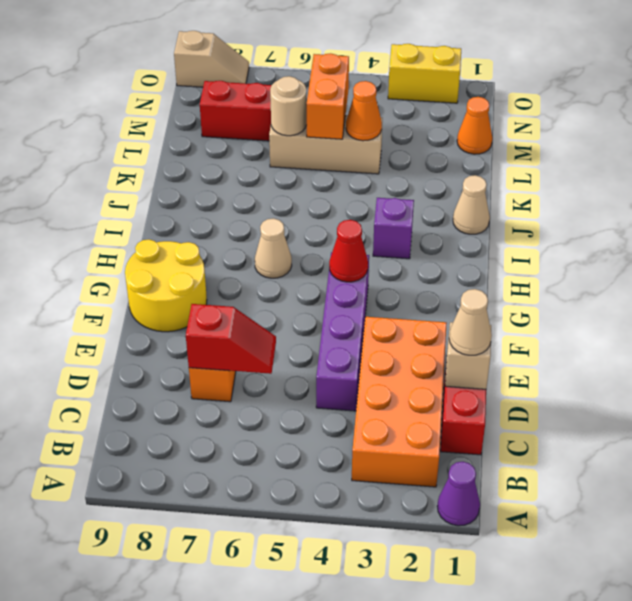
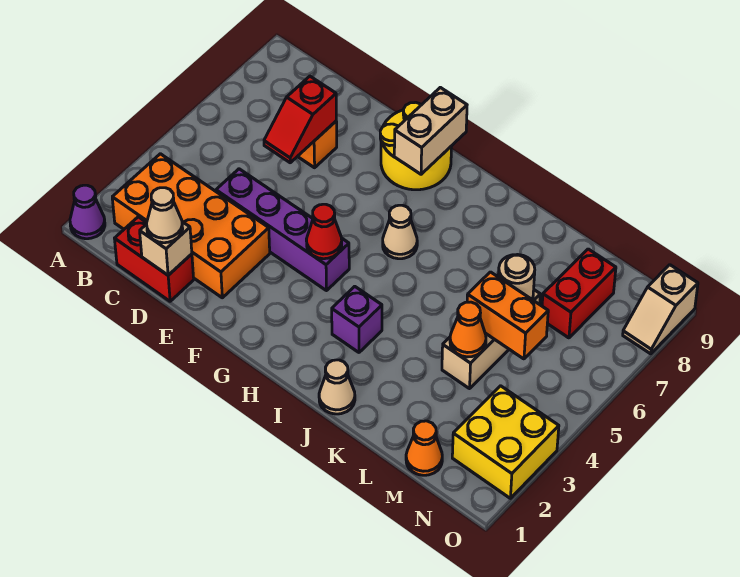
none -> tan 1x2 brick [394,87,467,174]
yellow 1x2 brick [388,44,461,103] -> yellow 2x2 brick [452,386,559,498]

